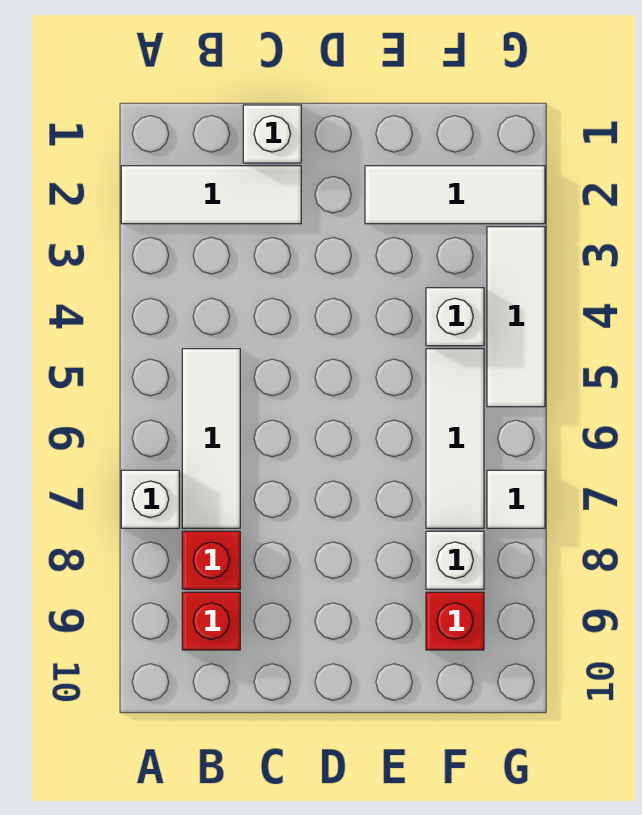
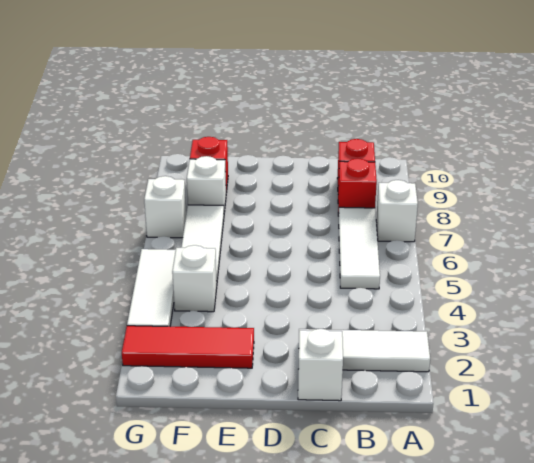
white 1x3 tile [365,166,545,224] -> red 1x3 tile [122,326,254,368]
white 1x1 tile [487,470,545,528] -> white 1x1 brick [144,176,186,238]

